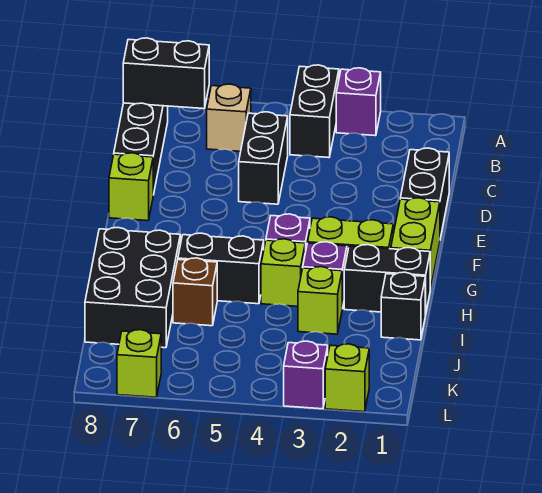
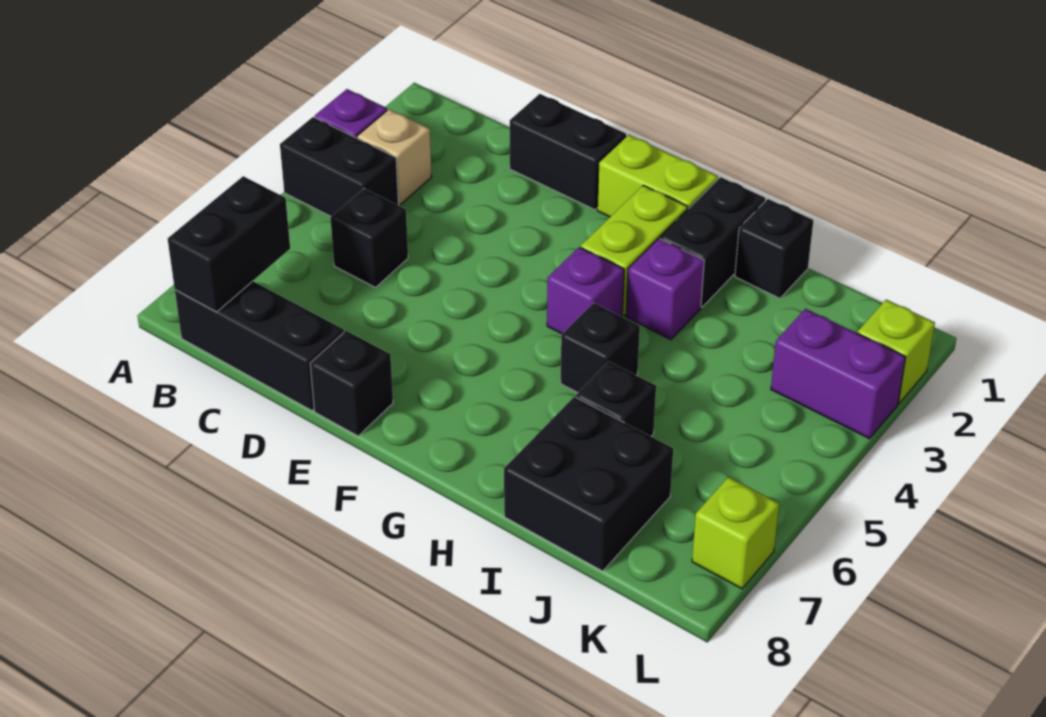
tan 1x1 brick [207,84,251,151] -> tan 1x1 brick moved to [357,109,432,205]
black 1x2 brick [239,112,288,204] -> black 1x1 brick [331,189,408,287]
lime 1x1 brick [109,153,153,221] -> black 1x1 brick [310,331,393,436]
lime 1x1 brick [261,239,305,306] -> none
black 1x2 brick [178,233,264,304] -> black 1x1 brick [561,303,640,392]
black 2x3 brick [85,228,180,348] -> black 2x2 brick [504,397,673,571]
lime 1x1 brick [298,267,342,334] -> none
brown 1x1 brick [173,258,217,326] -> black 1x1 brick [576,362,656,436]
purple 1x1 brick [284,341,328,409] -> purple 1x2 brick [771,309,906,439]

